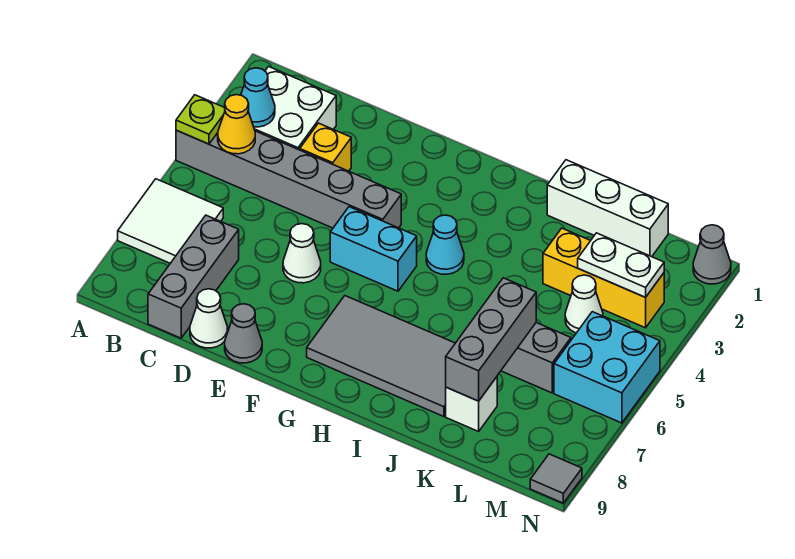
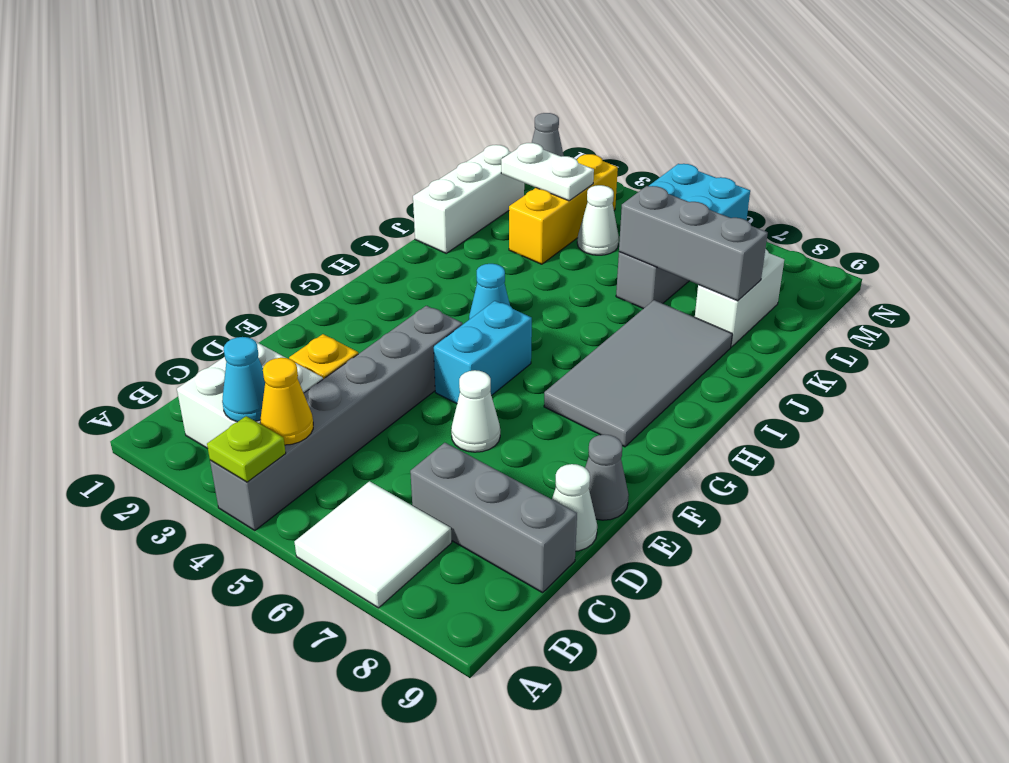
white 1x1 brick [446,377,497,431] -> white 1x2 brick [695,249,784,347]
white 1x2 plate [578,233,664,297] -> white 1x2 plate turned to [501,143,594,201]
grey 1x1 tile [530,454,582,503] -> none

